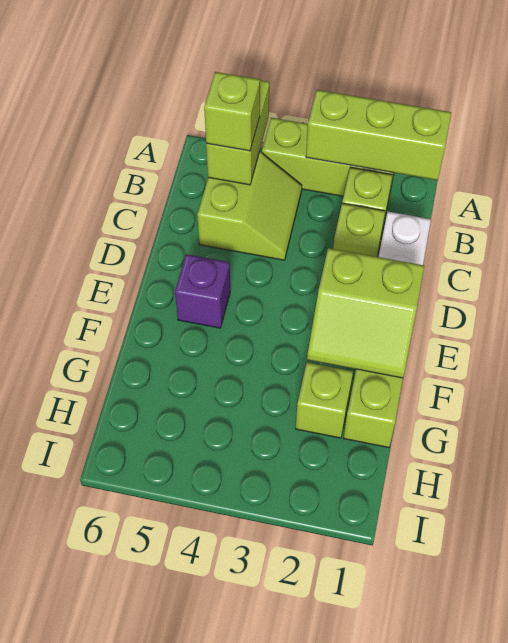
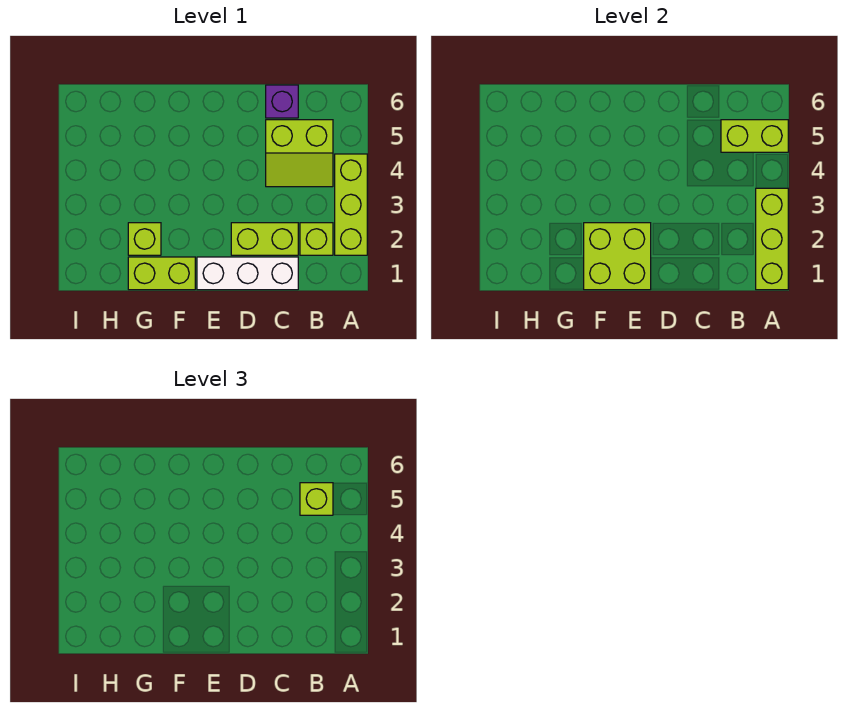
lime 1x1 brick [333,203,385,257] -> lime 1x2 brick [231,223,298,255]
lime 2x2 slope [307,248,424,378] -> lime 2x2 brick [584,223,651,290]
purple 1x1 brick [175,254,230,328] -> purple 1x1 brick moved to [266,85,298,118]

